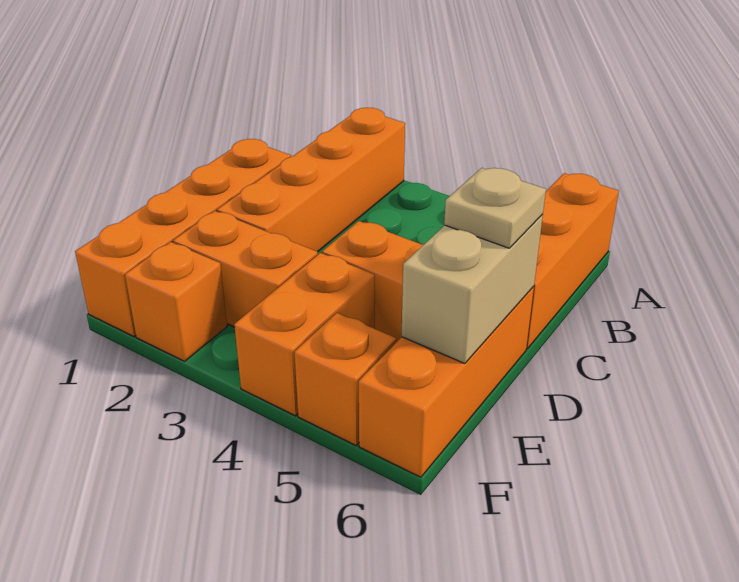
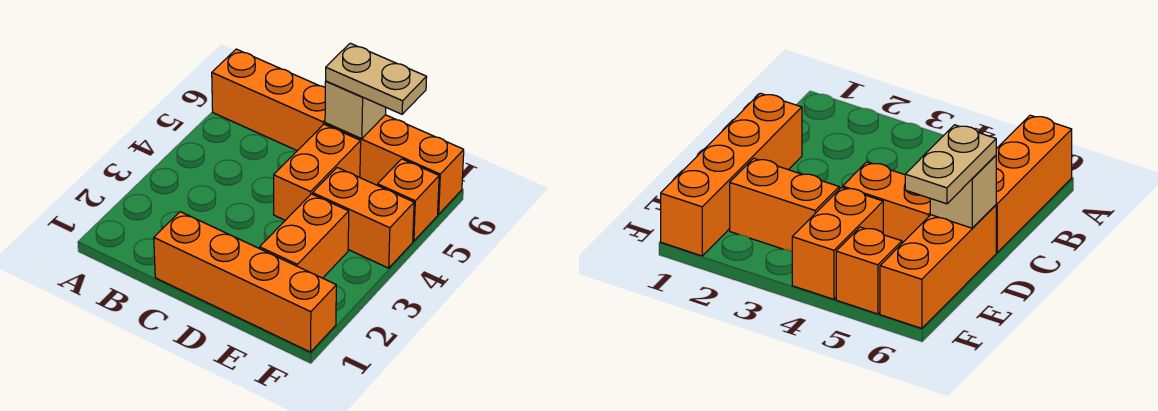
orange 1x4 brick [217,108,405,252] -> none
tan 1x2 brick [402,214,543,363] -> tan 1x1 brick [325,81,386,139]
tan 1x1 plate [444,168,546,248] -> tan 1x2 plate [326,43,427,114]
orange 1x1 brick [125,242,227,361] -> none

